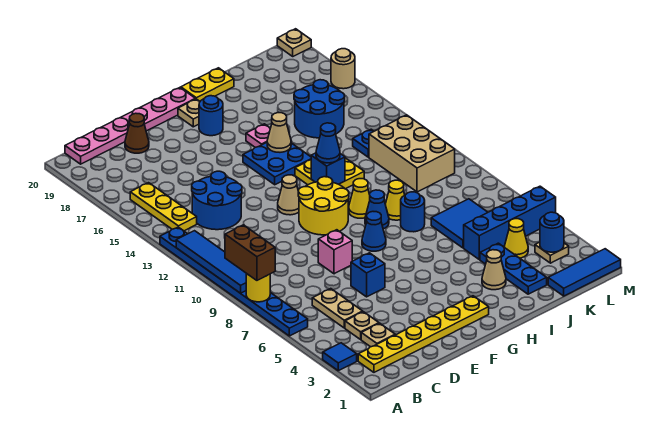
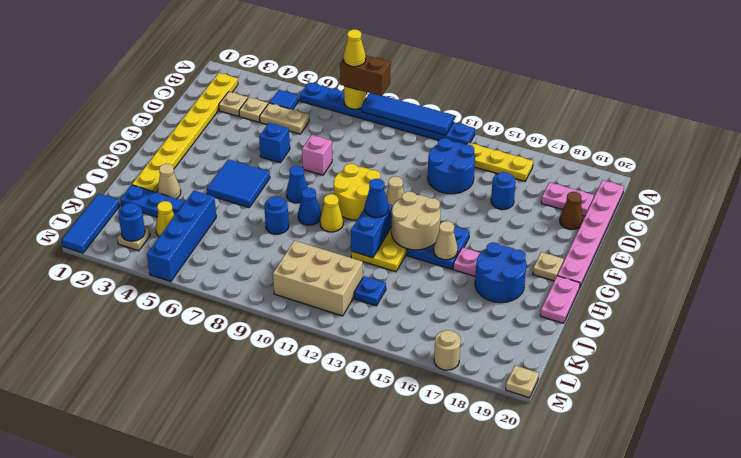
blue 1x1 tile [323,343,357,371] -> blue 1x1 tile moved to [269,90,298,110]
yellow 1x6 plate [358,296,489,372] -> yellow 1x8 plate [132,73,238,192]
none -> pink 1x2 plate [541,182,594,216]
none -> tan 2x2 round brick [391,191,440,250]
blue 1x1 round brick [199,96,223,136] -> blue 1x1 round brick moved to [491,172,516,209]
blue 1x1 brick [311,153,345,184] -> blue 1x2 brick [351,204,392,258]
yellow 1x2 plate [181,68,234,101] -> pink 1x2 plate [540,276,580,323]
yellow 1x1 cone [385,180,405,220] -> yellow 1x1 cone moved to [344,29,366,67]
blue 2x2 tile [431,199,488,248] -> blue 2x2 tile moved to [207,159,270,207]
blue 2x2 round brick [294,80,345,138] -> blue 2x2 round brick moved to [475,242,526,303]

